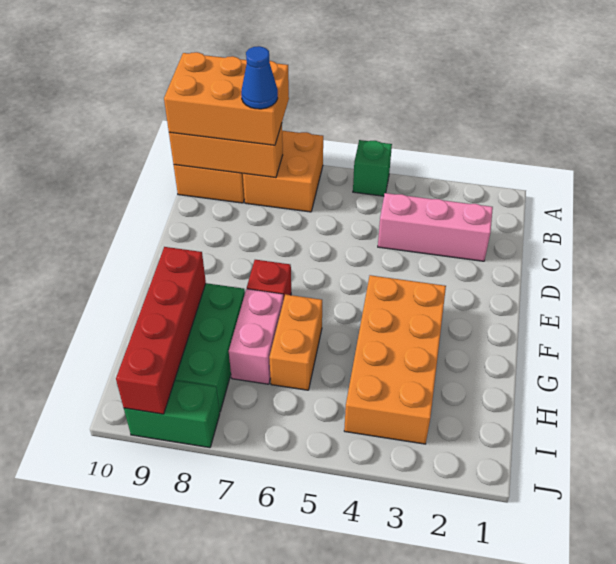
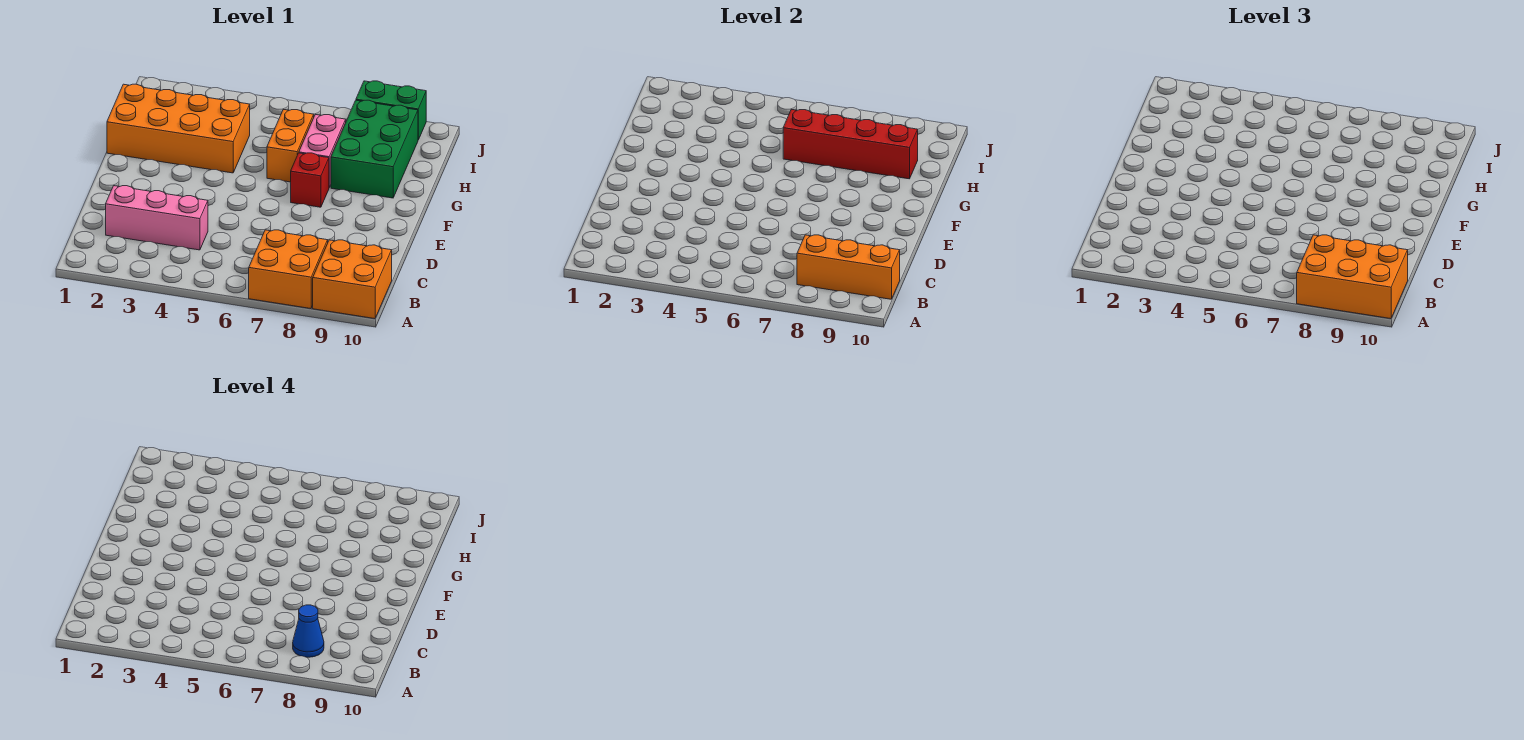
green 1x1 brick [353,140,392,196] -> none
orange 2x4 brick [344,275,446,444] -> orange 2x4 brick turned to [107,84,250,173]
red 1x4 brick [116,247,206,414] -> red 1x4 brick turned to [783,109,918,179]

